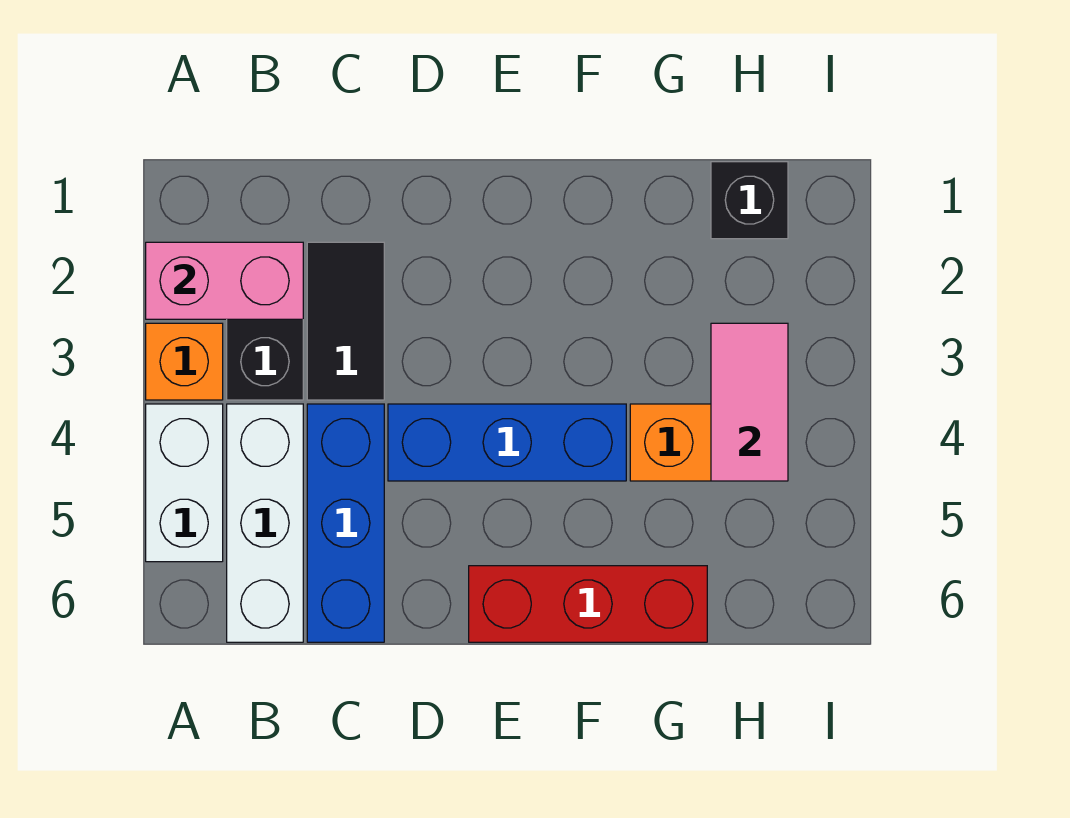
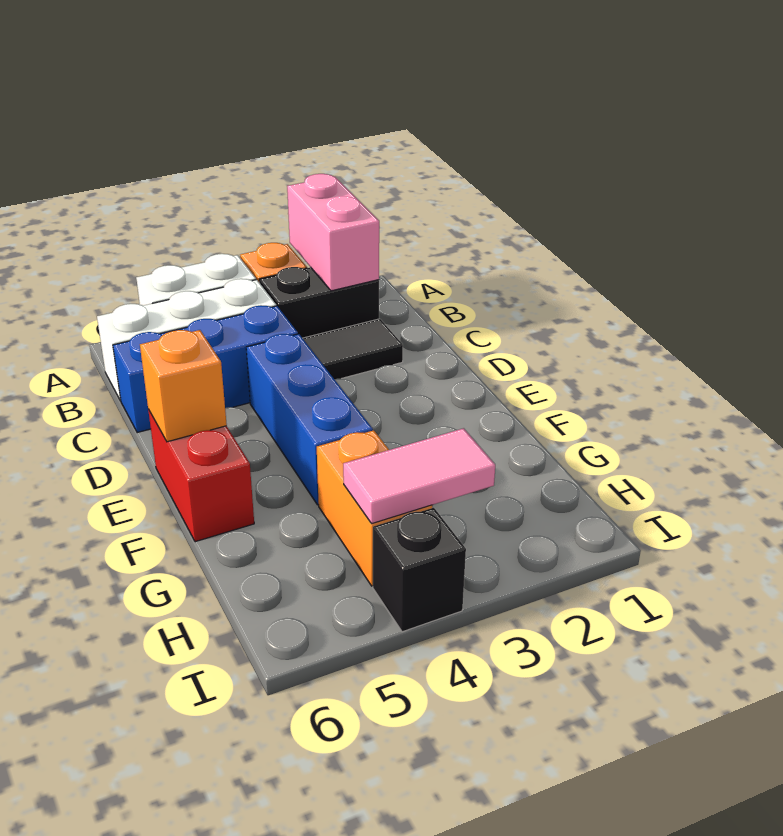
red 1x3 brick [469,566,707,642] -> red 1x2 brick [148,409,254,542]
none -> orange 1x1 brick [140,330,227,442]
black 1x1 brick [711,162,788,239] -> black 1x1 brick moved to [373,508,466,632]

